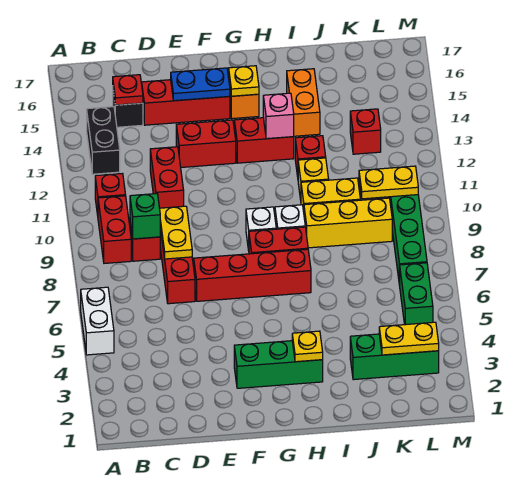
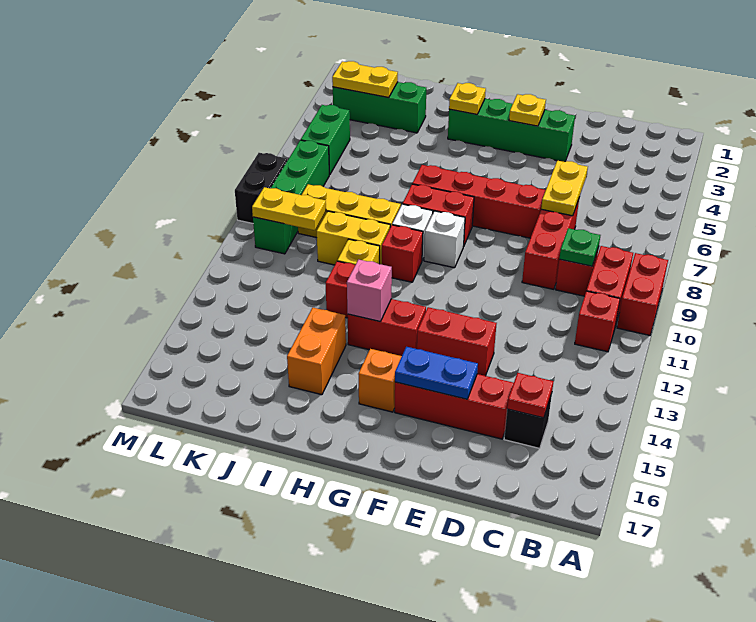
white 1x2 brick [81,287,114,355] -> none
black 1x2 brick [87,107,120,174] -> black 1x2 brick moved to [235,153,287,223]
green 1x1 brick [130,194,160,239] -> green 1x1 plate [559,228,600,266]
yellow 1x2 plate [160,206,192,259] -> yellow 1x2 plate moved to [541,161,588,216]
red 1x2 brick [150,147,184,208] -> red 1x2 brick moved to [617,253,668,335]
green 1x3 brick [234,341,323,388] -> green 1x4 brick [448,99,575,162]
yellow 1x1 plate [229,66,259,96] -> yellow 1x1 plate moved to [509,94,546,126]
red 1x1 brick [350,109,381,154] -> red 1x1 brick moved to [382,225,423,282]

